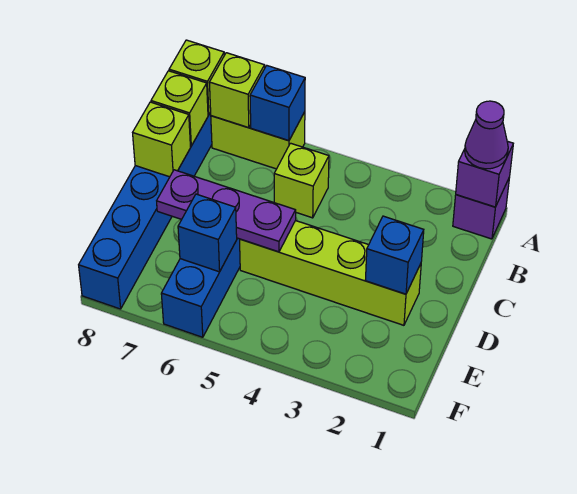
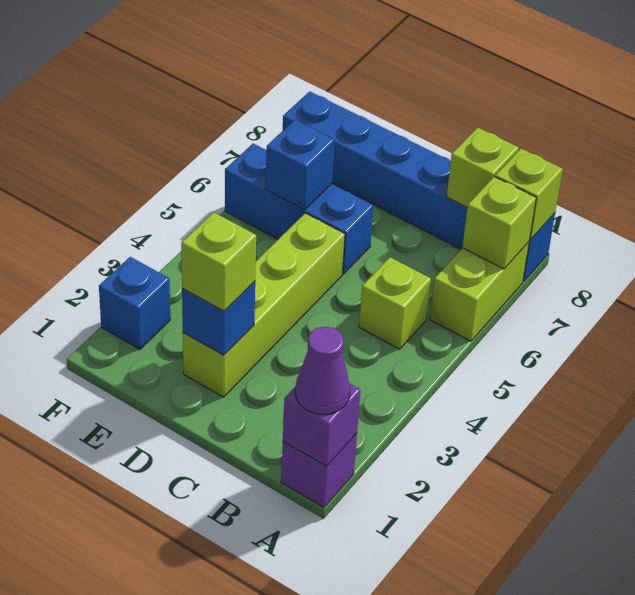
blue 1x1 brick [250,66,305,141] -> blue 1x1 brick moved to [99,257,170,349]
lime 1x1 brick [133,102,191,177] -> lime 1x1 brick moved to [181,212,256,311]
purple 1x3 plate [157,170,296,252] -> none

